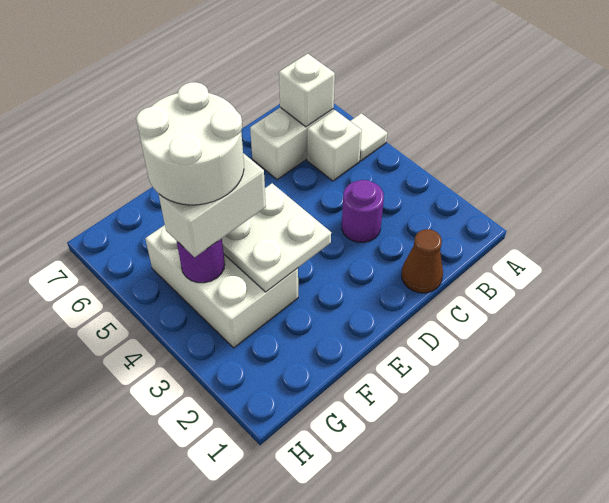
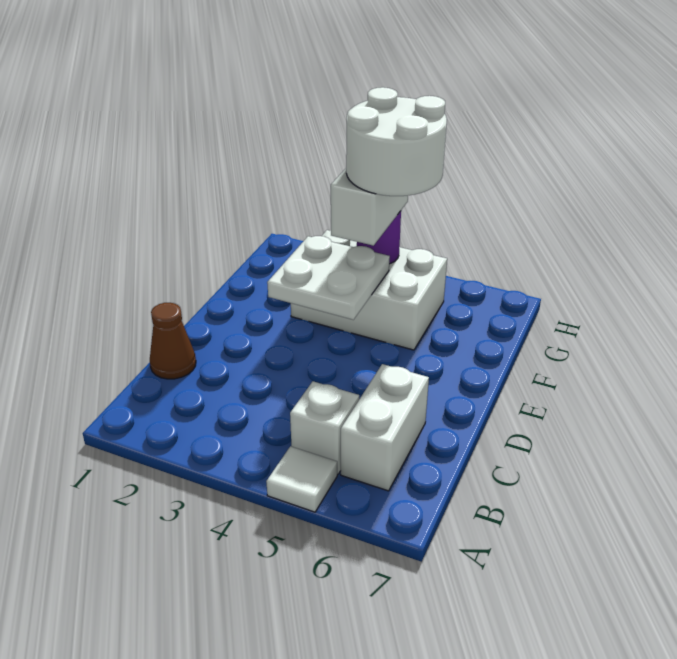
white 1x1 brick [279,54,335,127] -> none
purple 1x1 round brick [342,180,384,242] -> none

